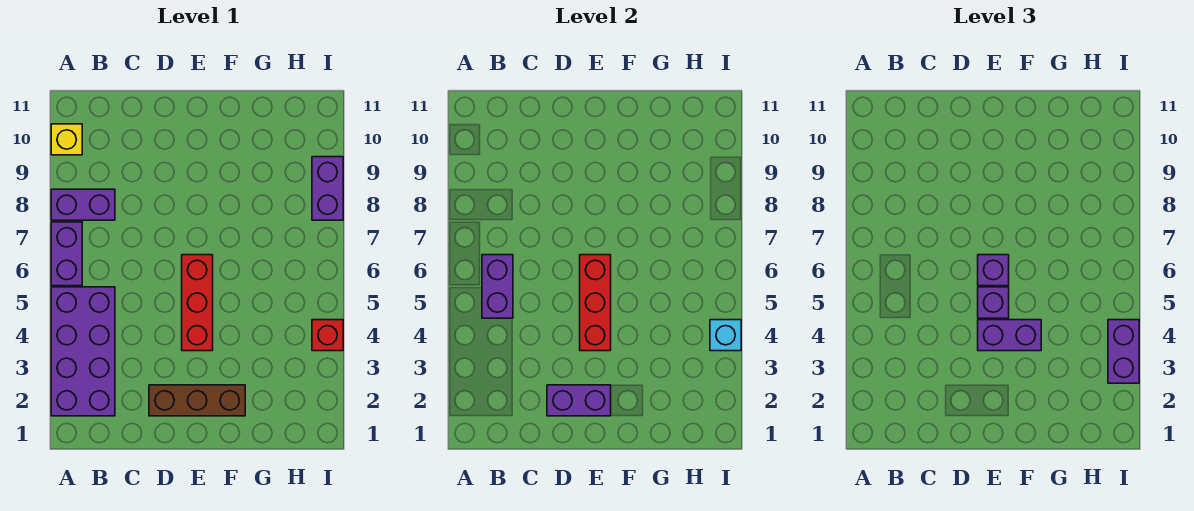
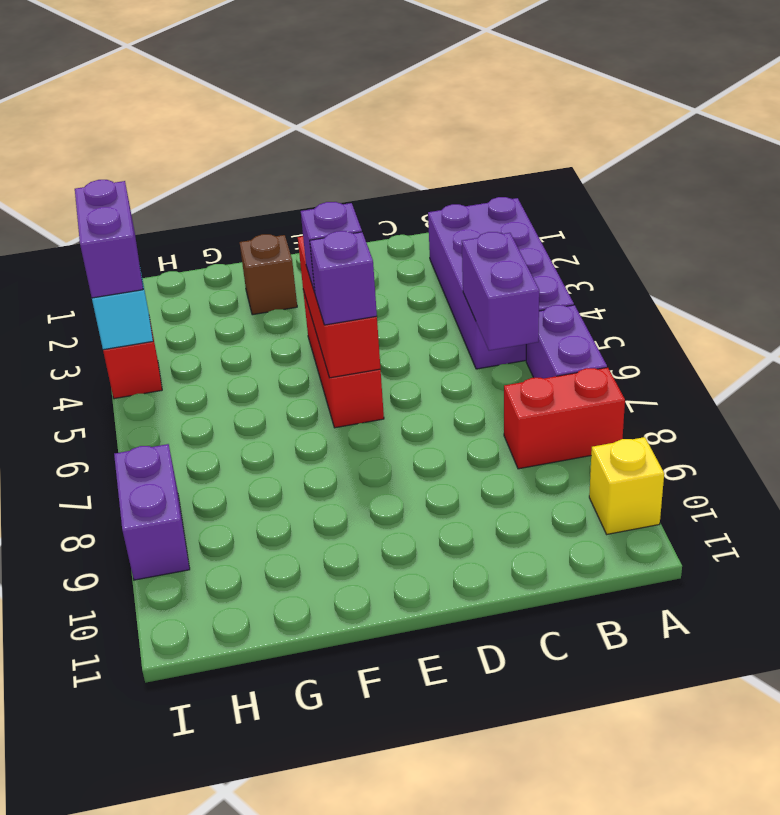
purple 1x2 brick [51,189,115,220] -> red 1x2 brick [504,367,625,469]
brown 1x3 brick [149,385,245,416] -> brown 1x1 brick [240,234,297,315]
purple 1x2 brick [547,385,611,416] -> none
purple 1x2 brick [978,320,1041,351] -> none

